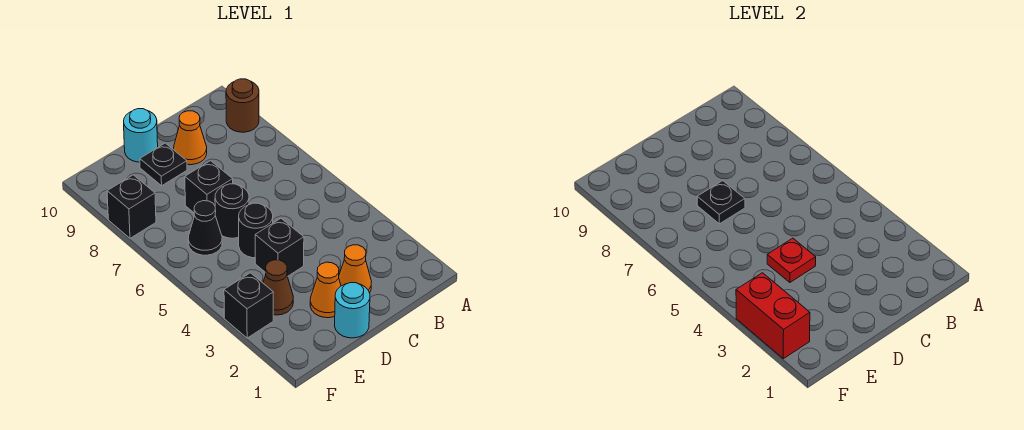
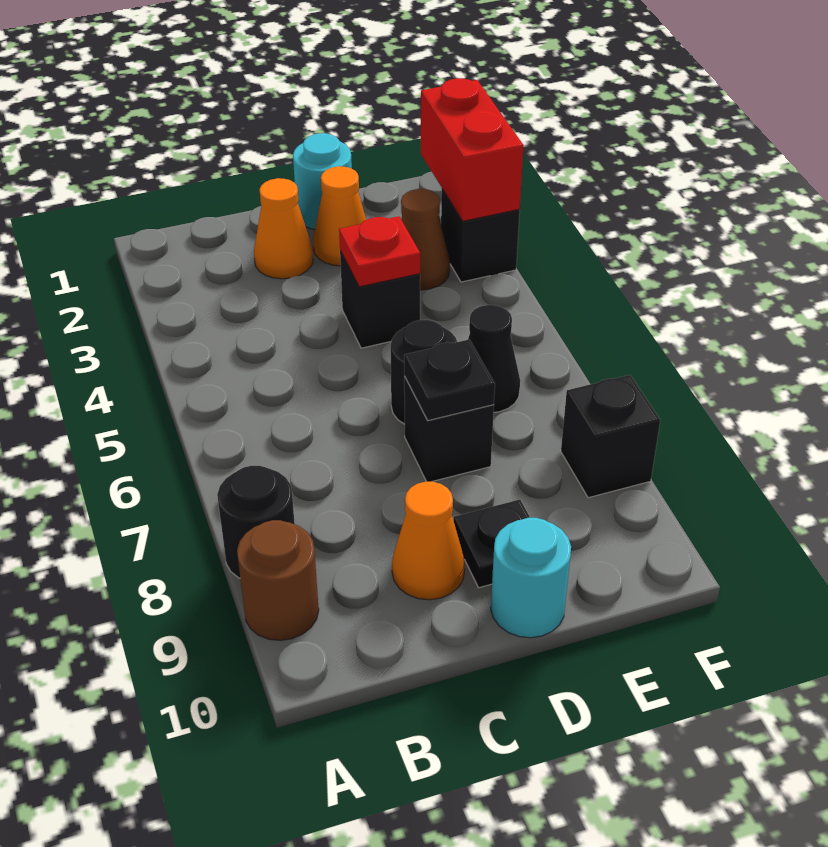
black 1x1 round brick [239,203,273,258] -> black 1x1 round brick moved to [217,466,295,578]

